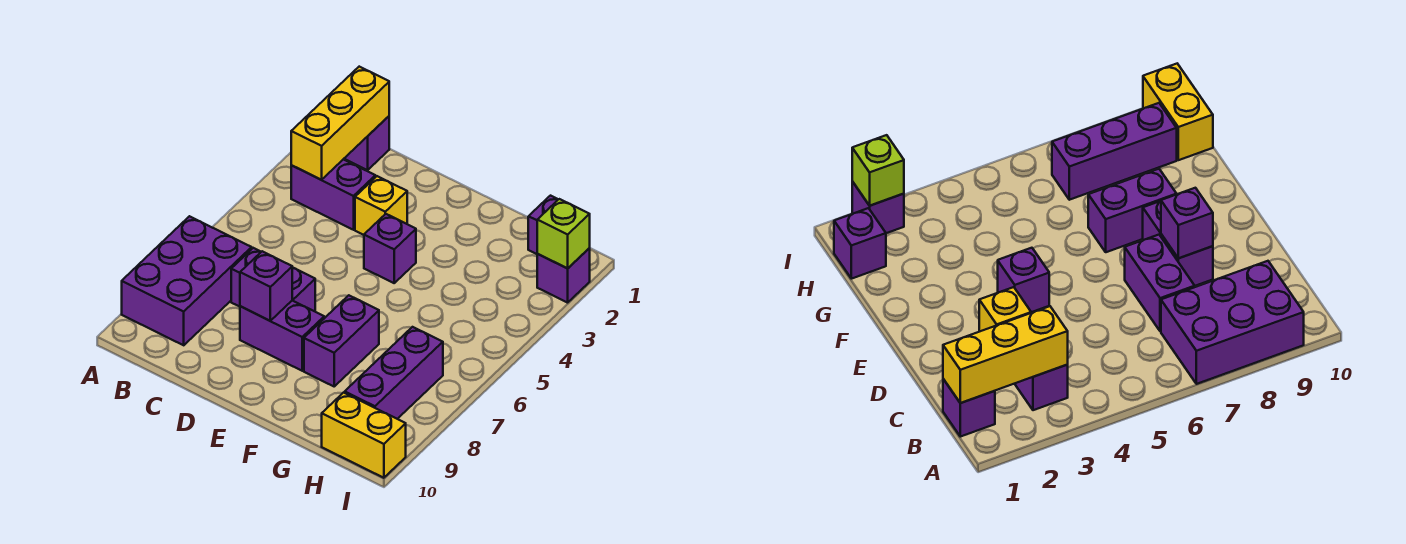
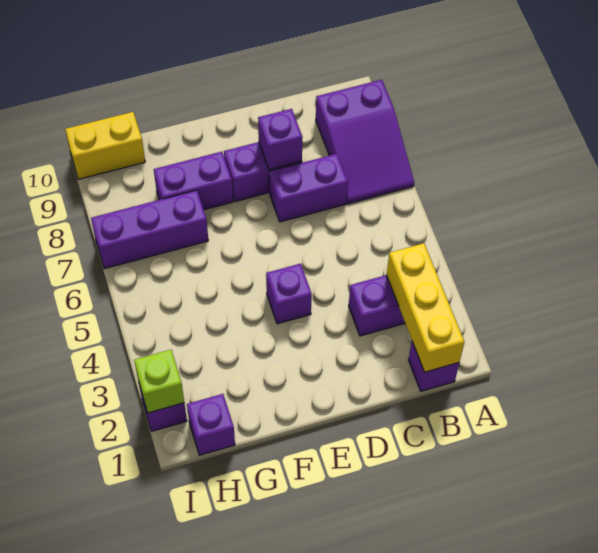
purple 2x3 brick [122,216,252,345] -> purple 2x3 slope [316,80,414,204]
yellow 1x1 brick [355,176,407,235] -> none
purple 1x2 brick [304,295,379,386] -> purple 1x2 brick turned to [154,152,233,210]
purple 1x3 brick [345,327,443,419] -> purple 1x3 brick turned to [91,190,208,269]

